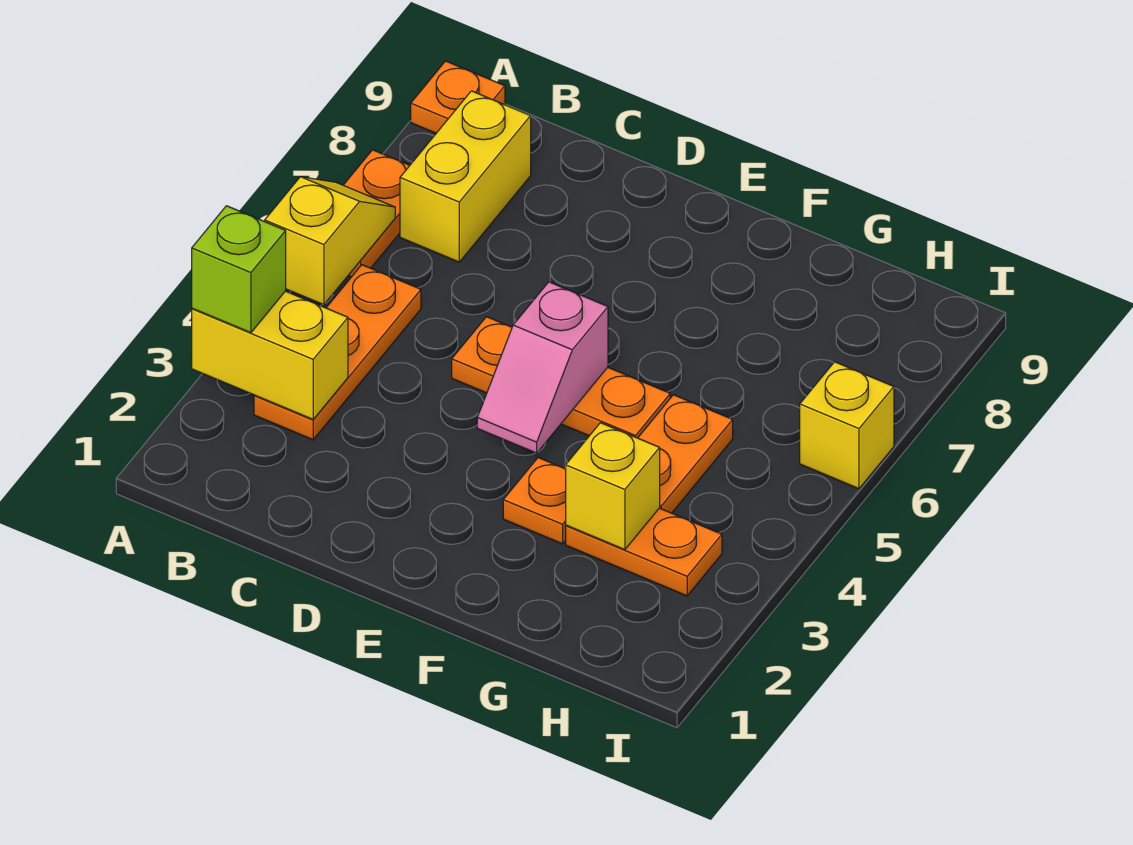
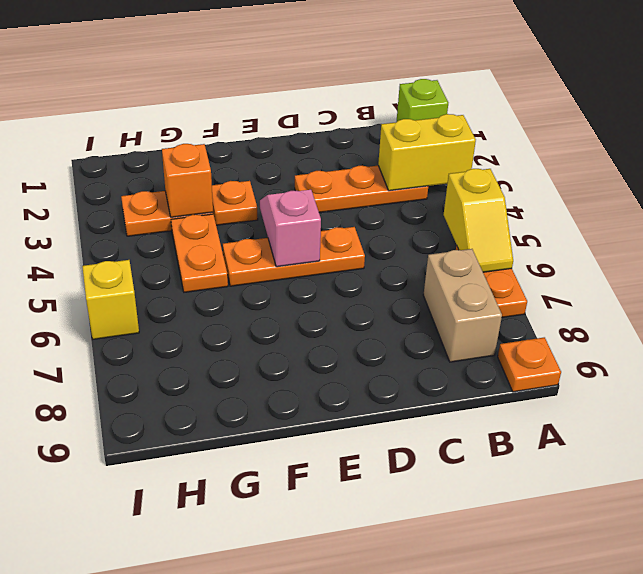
lime 1x1 brick [192,206,286,333] -> lime 1x1 brick moved to [397,79,448,121]
orange 1x3 plate [254,265,421,440] -> orange 1x3 plate turned to [295,166,428,213]
yellow 1x2 brick [400,91,531,262] -> tan 1x2 brick [423,249,502,362]
yellow 1x1 brick [566,423,660,550] -> orange 1x1 brick [162,144,213,217]

